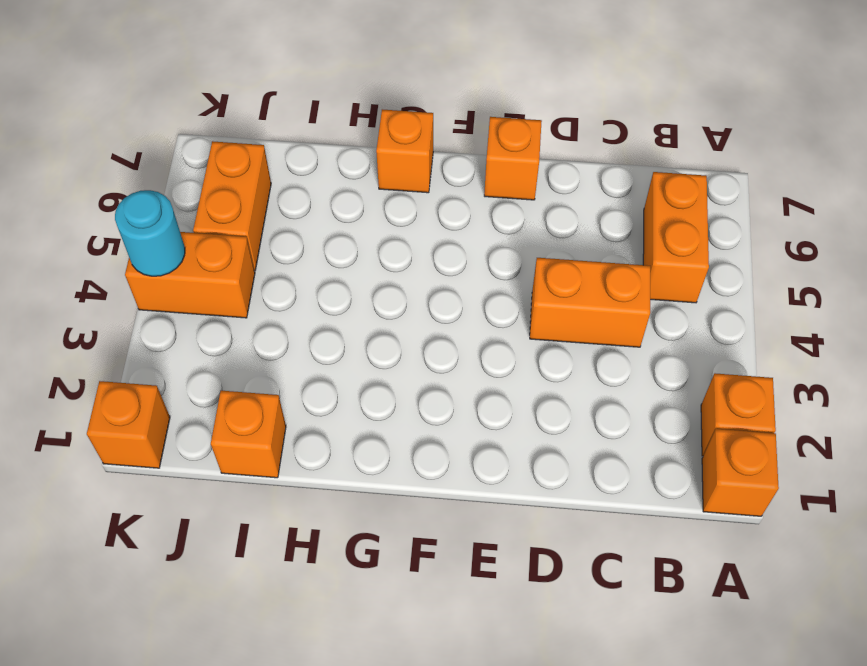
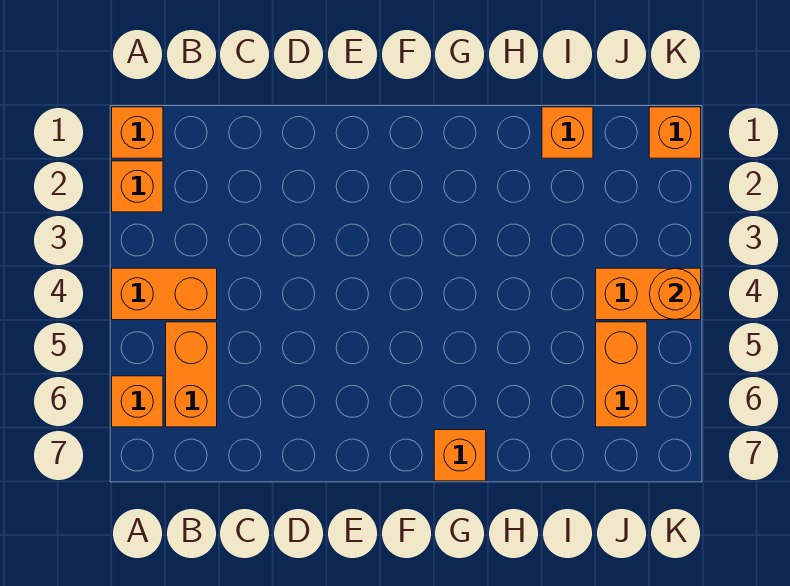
orange 1x2 brick [530,258,650,347] -> orange 1x2 brick moved to [112,268,217,320]
orange 1x1 brick [484,117,542,200] -> orange 1x1 brick moved to [112,376,163,427]
cyan 1x1 round brick [115,190,185,276] -> orange 1x1 round brick [650,268,701,320]

